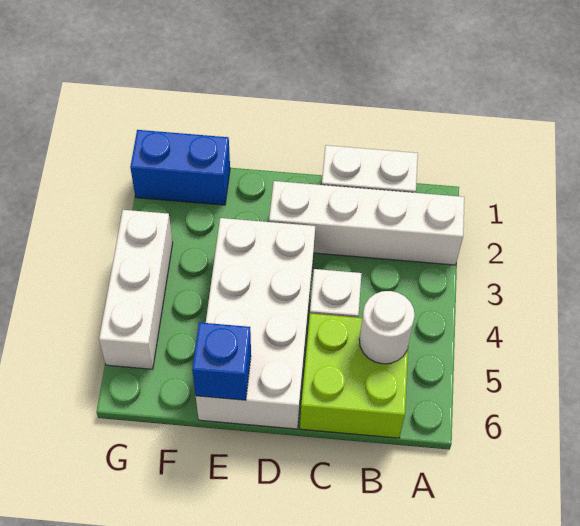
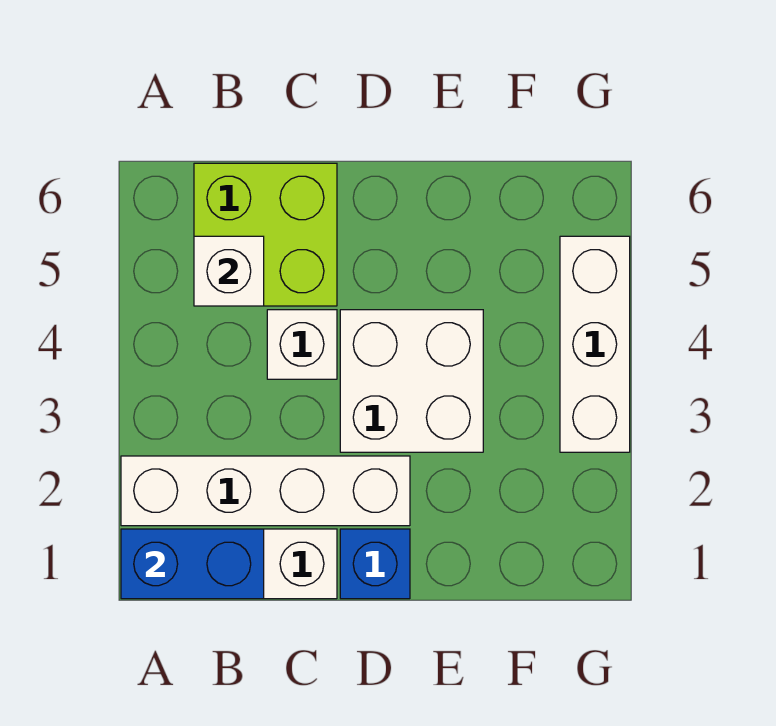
white 1x1 round brick [359,291,415,364] -> white 1x1 brick [194,236,264,306]
white 2x4 brick [196,218,315,429] -> white 2x2 brick [340,310,483,452]
blue 1x1 brick [192,322,251,400] -> blue 1x1 brick moved to [340,529,410,599]
blue 1x2 brick [130,130,230,205] -> blue 1x2 brick moved to [121,529,264,599]

